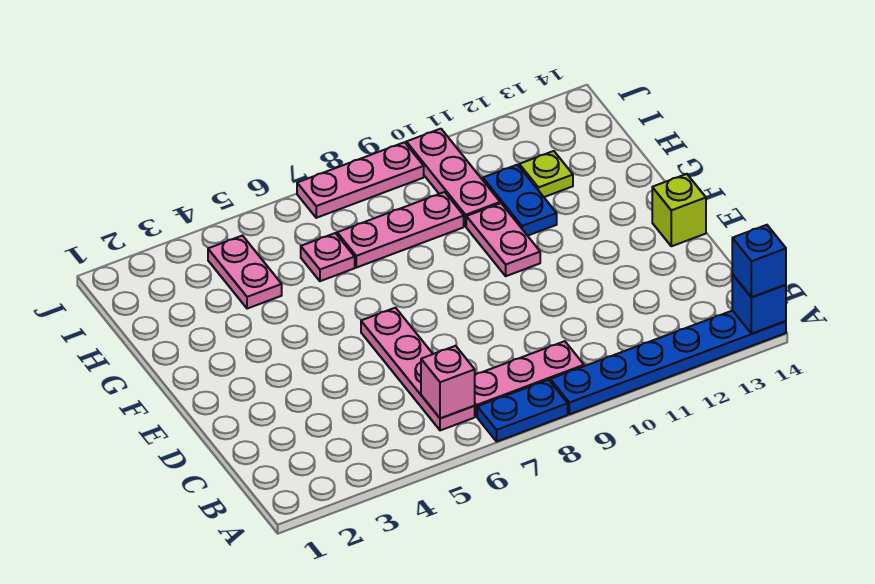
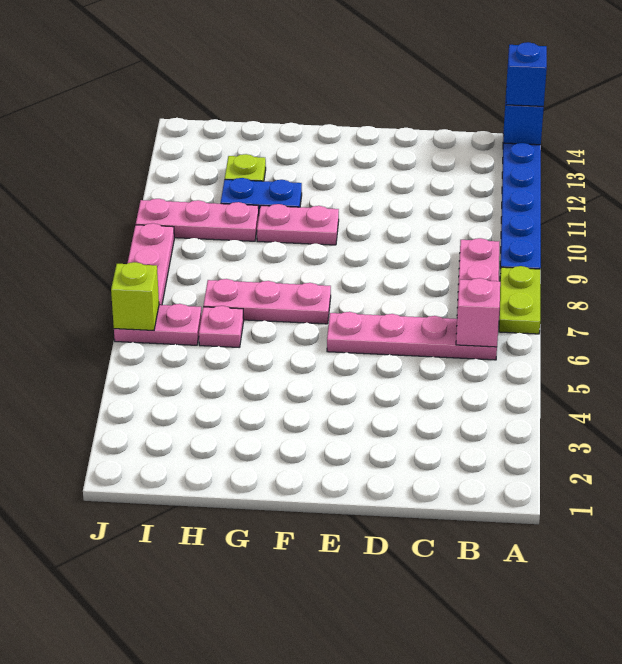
blue 1x2 plate [477,380,568,441] -> lime 1x2 plate [499,266,541,334]
lime 1x1 brick [652,174,706,246] -> lime 1x1 brick moved to [111,262,159,330]
pink 1x2 plate [208,236,282,309] -> pink 1x2 plate moved to [114,304,202,345]
pink 1x3 plate [337,192,464,268] -> pink 1x3 plate turned to [203,279,331,324]

